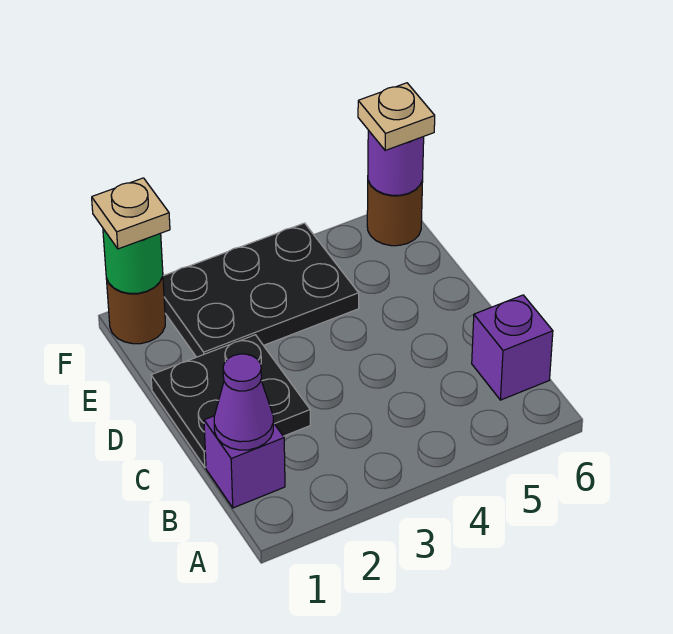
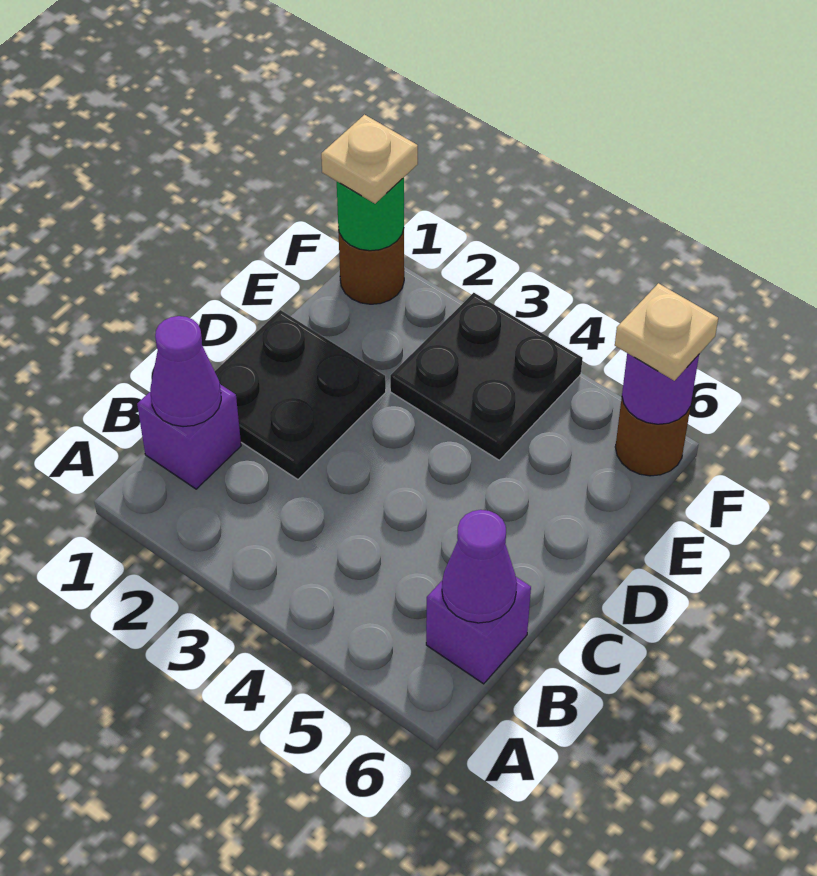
none -> purple 1x1 cone [442,510,517,623]
black 2x3 plate [163,223,359,357] -> black 2x2 plate [390,293,583,460]

